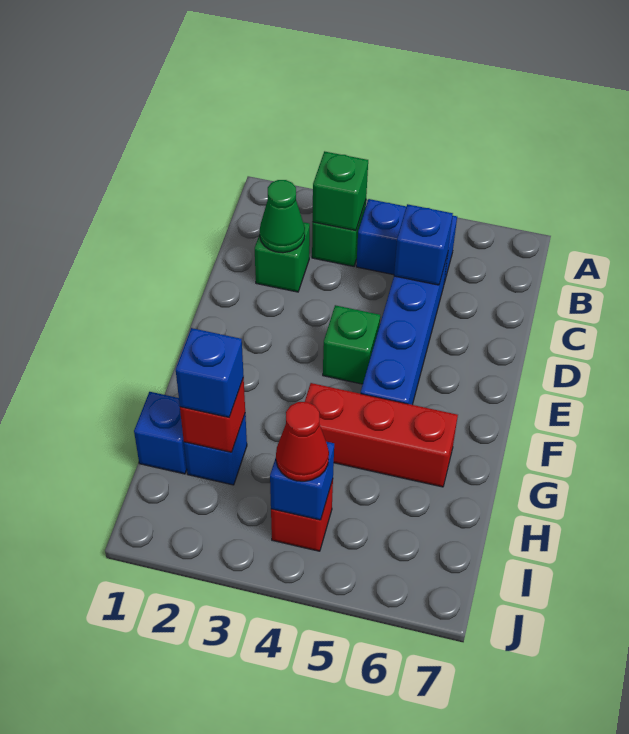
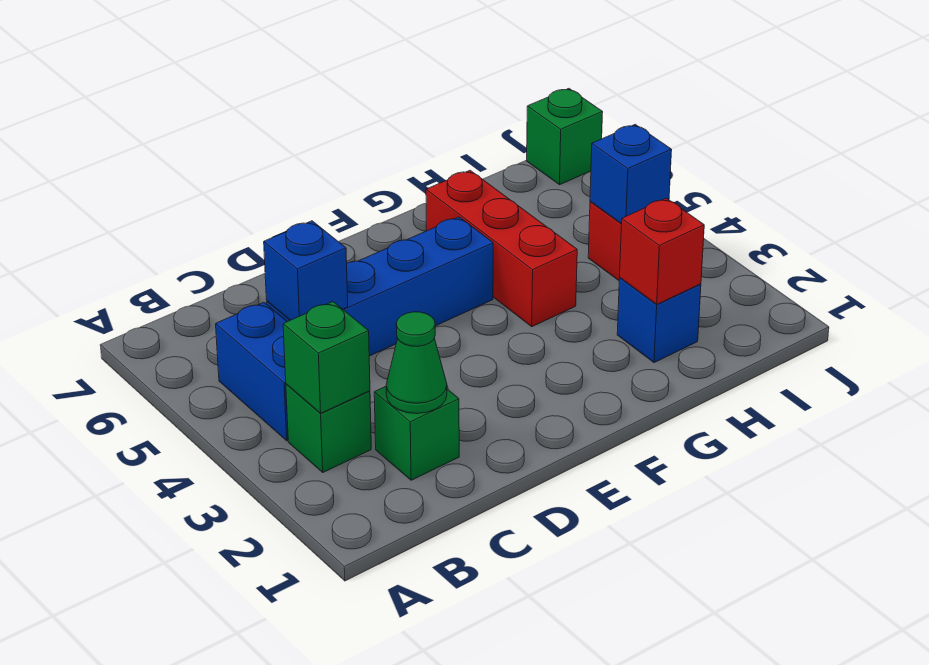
green 1x1 brick [323,305,380,384] -> green 1x1 brick moved to [527,89,603,185]
blue 1x1 brick [134,392,187,474] -> none
blue 1x1 brick [176,328,244,417] -> none
red 1x1 cone [276,402,329,481] -> none

